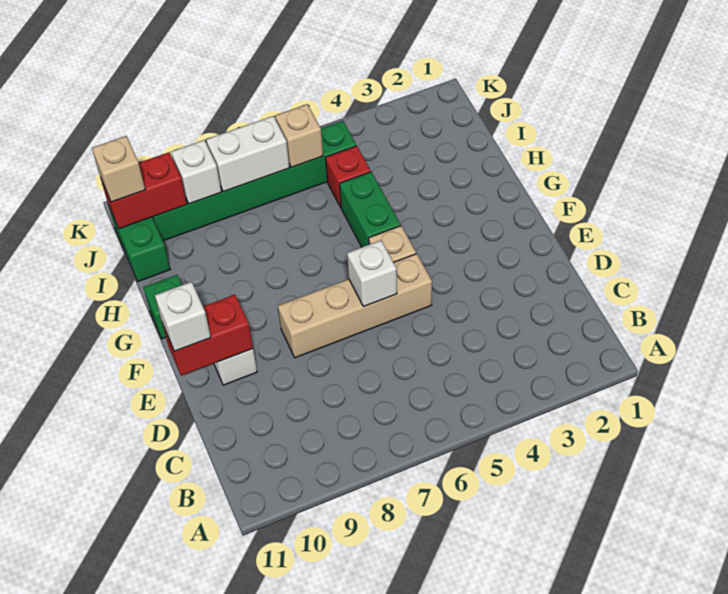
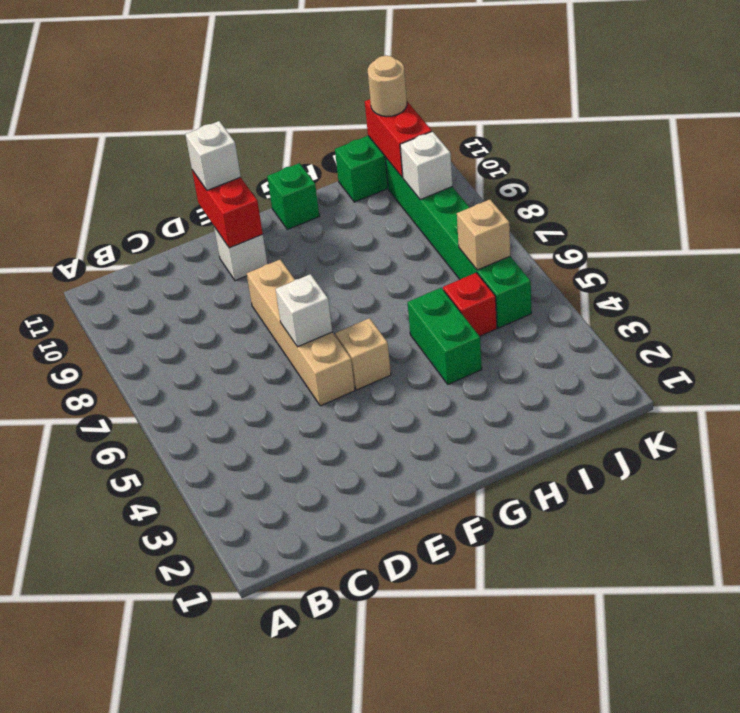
green 1x2 brick [340,172,401,247] -> green 1x2 brick turned to [408,288,482,384]
white 1x2 brick [206,116,290,192] -> none
tan 1x1 brick [92,136,145,202] -> tan 1x1 round brick [368,56,407,117]

